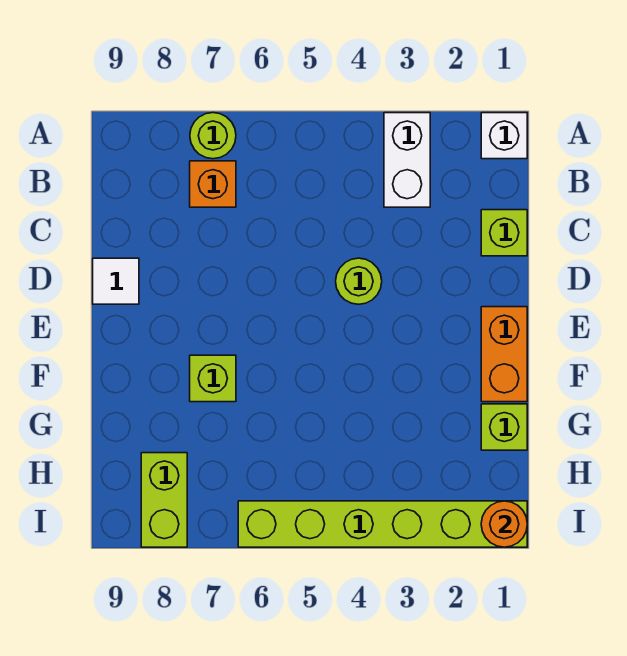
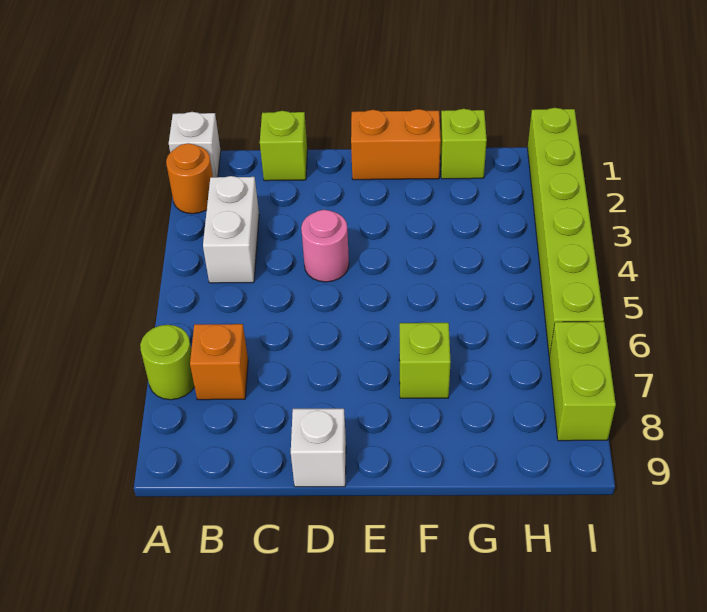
white 1x2 brick [384,113,430,207] -> white 1x2 brick turned to [203,176,259,283]
lime 1x1 round brick [336,258,382,304] -> pink 1x1 round brick [301,210,349,282]
white 1x1 tile [93,258,139,304] -> white 1x1 brick [291,409,346,487]
lime 1x2 brick [141,453,187,547] -> lime 1x2 brick turned to [549,322,616,441]
orange 1x1 round brick [481,501,527,547] -> orange 1x1 round brick moved to [166,143,213,214]

